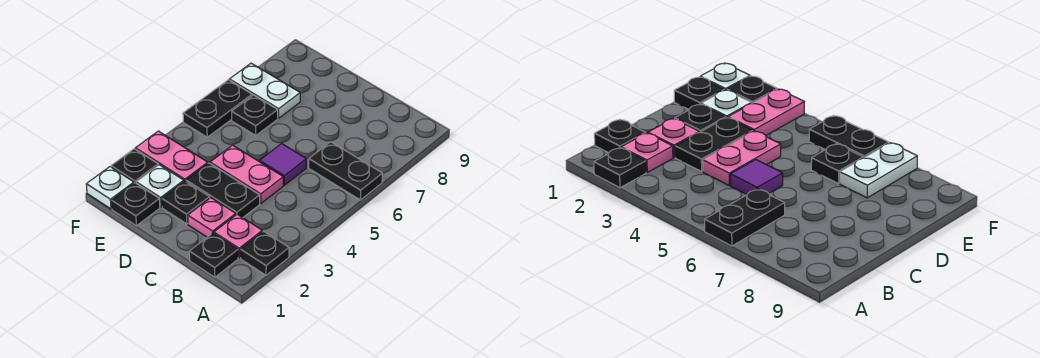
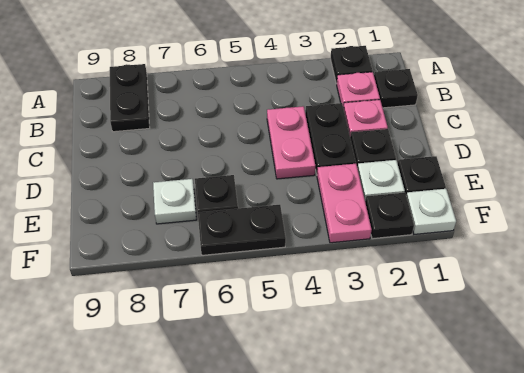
black 1x2 plate [309,142,382,200] -> black 1x2 plate moved to [110,64,150,132]
purple 1x1 tile [260,144,306,185] -> none
white 1x2 plate [229,63,300,118] -> white 1x1 plate [153,179,196,224]

